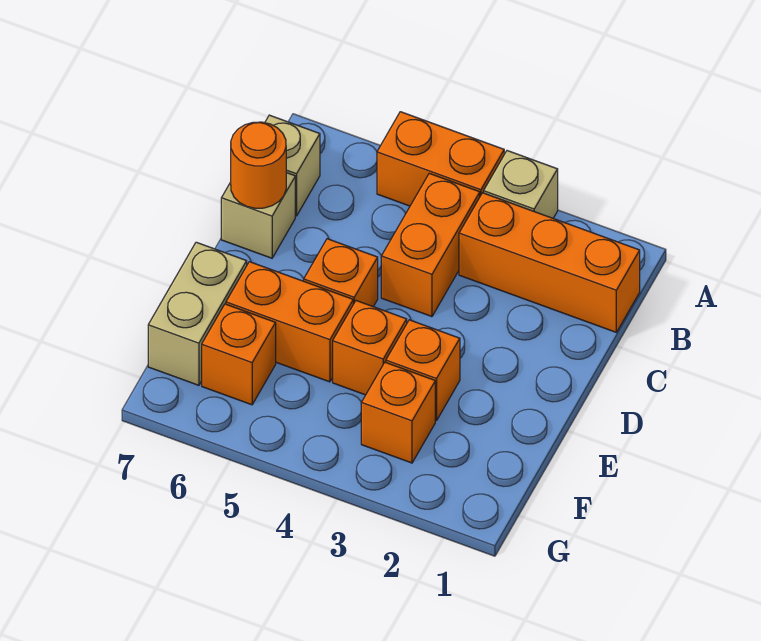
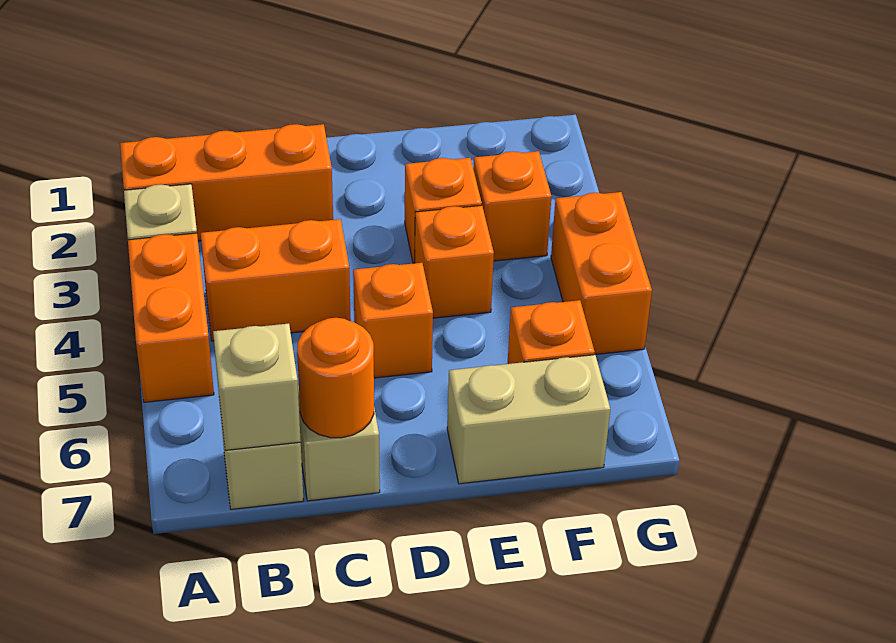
orange 1x3 brick [459,193,640,332] -> orange 1x3 brick turned to [120,124,333,241]
none -> tan 1x1 brick [213,324,301,450]
orange 1x2 brick [226,262,353,382] -> orange 1x2 brick moved to [551,192,652,355]

